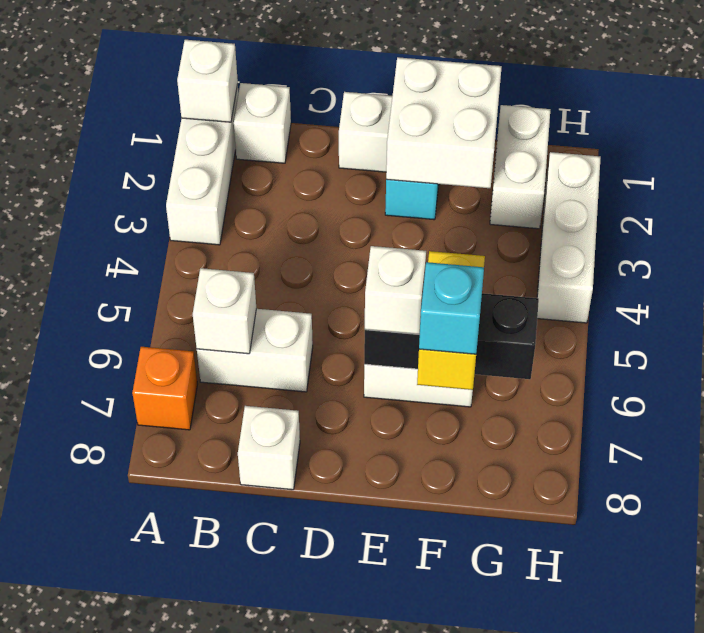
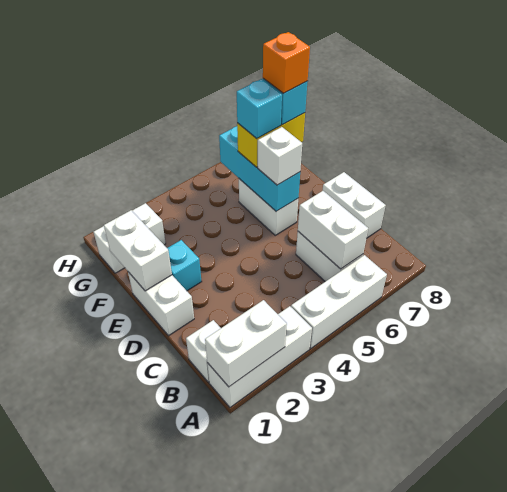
white 1x1 brick [177,40,238,122] -> white 1x2 brick [205,300,287,387]
orange 1x1 brick [132,347,197,430] -> orange 1x1 brick moved to [263,32,310,93]
white 1x1 brick [193,268,256,354] -> white 1x2 brick [298,191,368,269]
white 1x1 brick [238,406,300,490] -> white 1x2 brick [323,172,386,238]
white 2x2 brick [386,57,502,188] -> white 1x2 brick [104,210,172,291]
black 1x3 brick [364,293,539,379] -> cyan 1x3 brick [219,126,300,211]
none -> cyan 1x1 brick [237,79,282,138]
white 1x3 brick [537,152,601,323] -> white 1x3 brick moved to [291,255,387,349]

